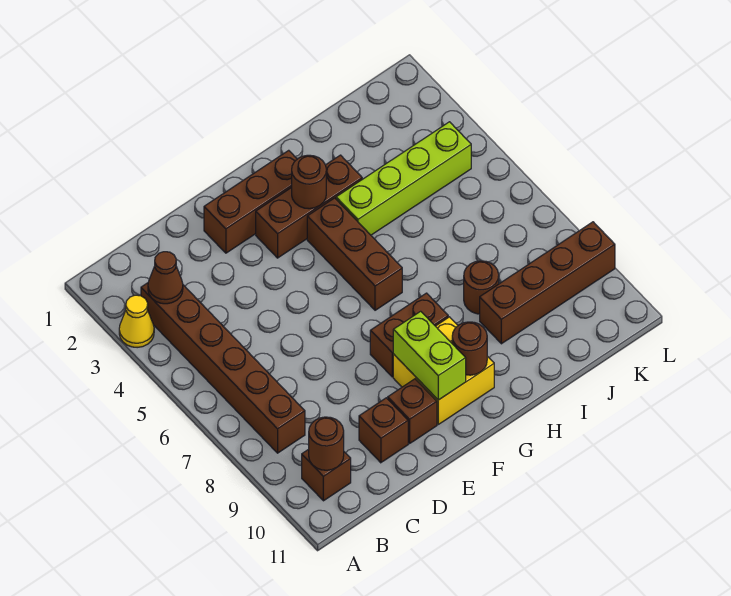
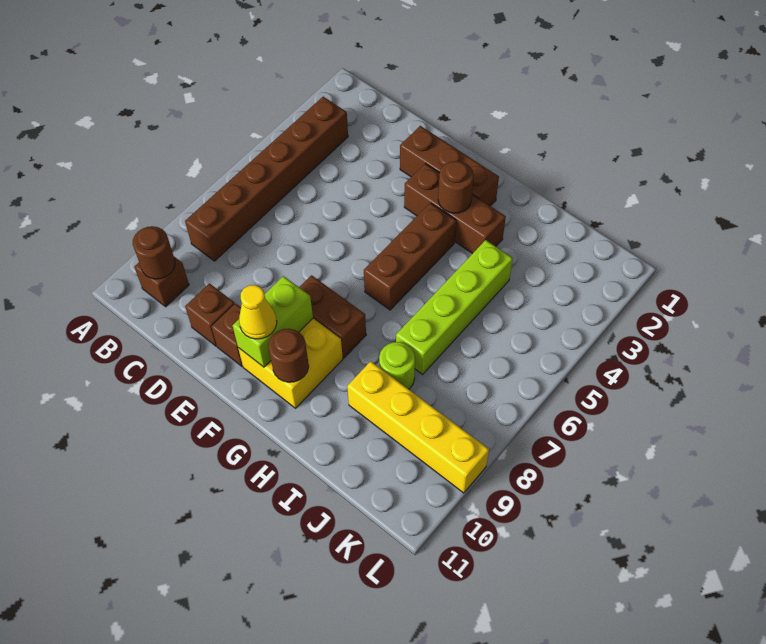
yellow 1x1 cone [119,295,154,348] -> yellow 1x1 cone moved to [239,285,277,339]
brown 1x1 cone [148,252,183,304] -> none
lime 1x4 brick [336,122,471,235] -> lime 1x4 brick turned to [396,240,513,374]
brown 1x1 round brick [464,261,499,314] -> lime 1x1 round brick [379,342,415,389]
brown 1x4 brick [480,222,615,344] -> yellow 1x4 brick [347,361,489,493]

